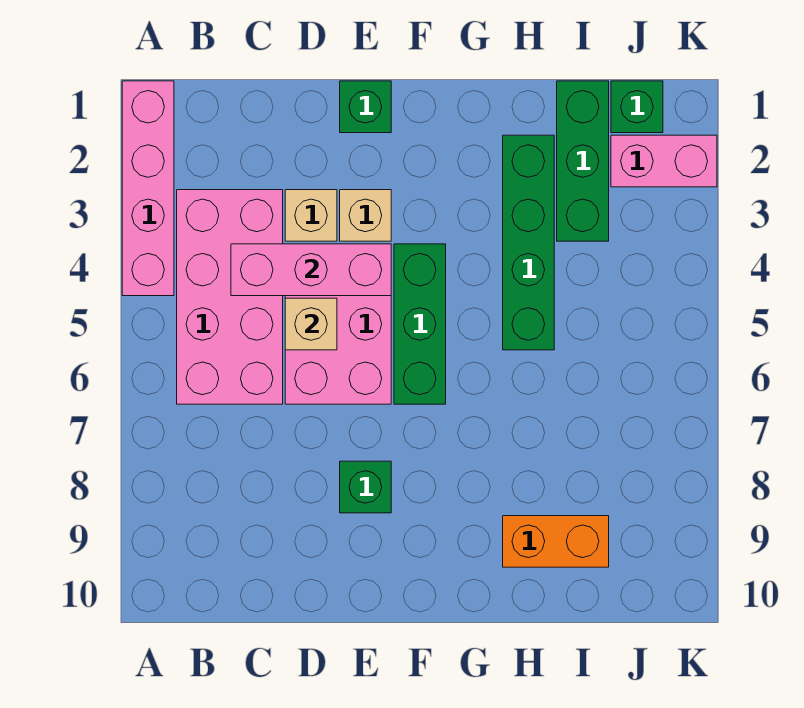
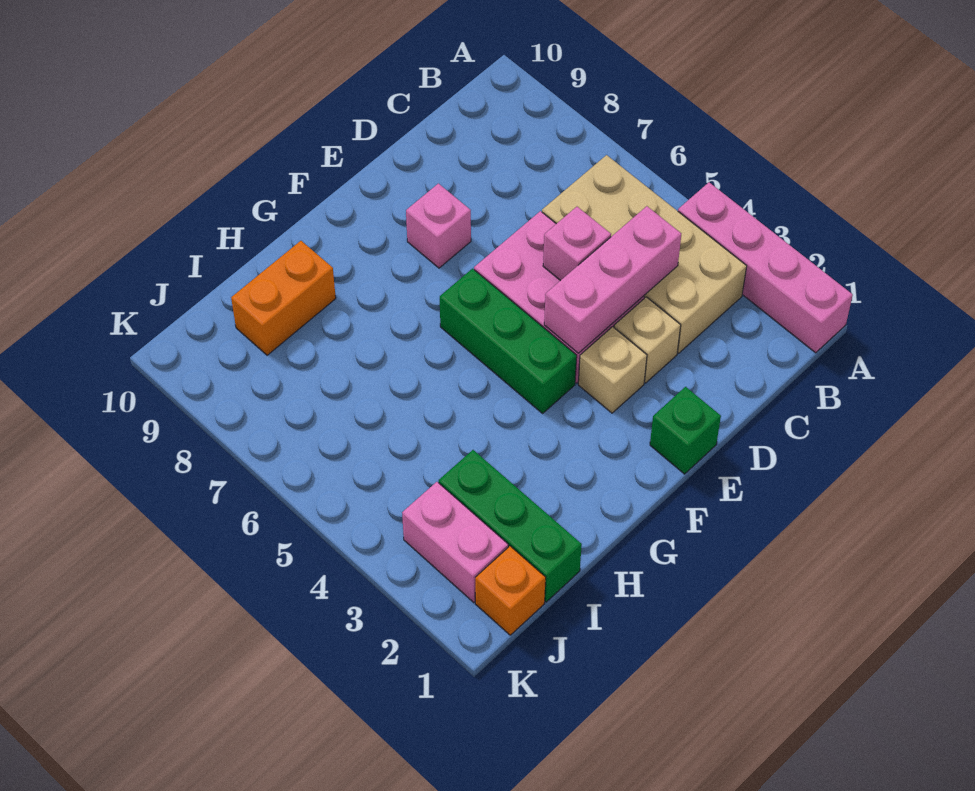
pink 2x4 brick [177,190,283,404] -> tan 2x4 brick [542,155,747,353]
tan 1x1 brick [285,298,337,350] -> pink 1x1 brick [543,207,611,281]
green 1x1 brick [340,461,391,513] -> pink 1x1 brick [406,184,471,268]
green 1x4 brick [503,135,554,350] -> none
green 1x1 brick [611,81,663,133] -> orange 1x1 brick [475,546,546,635]
pink 1x2 brick [611,135,717,187] -> pink 1x2 brick turned to [402,482,508,602]

